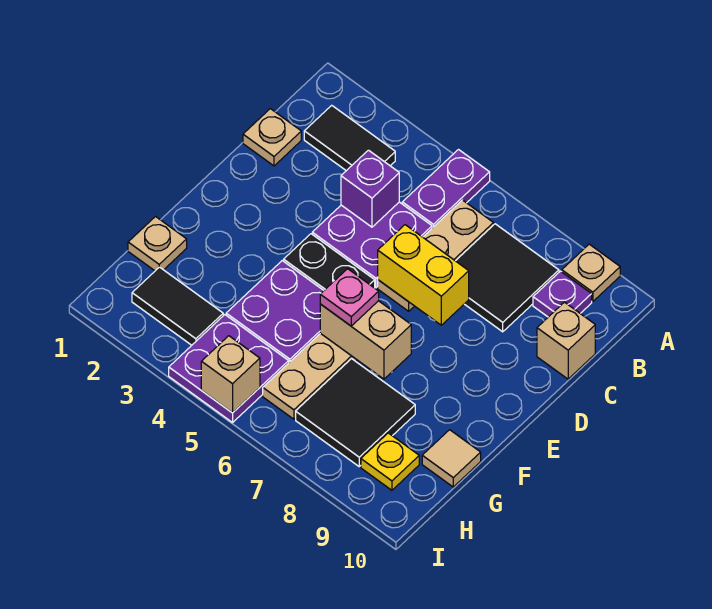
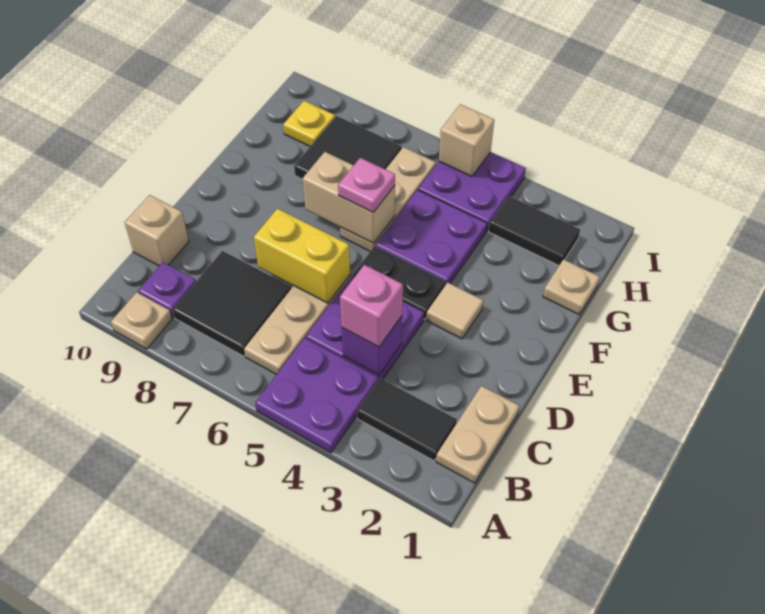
purple 1x2 plate [402,150,490,228] -> purple 2x2 plate [255,338,378,453]
tan 1x1 plate [243,109,301,166] -> tan 1x2 plate [436,386,519,483]
none -> pink 1x1 brick [340,265,403,347]
tan 1x1 tile [422,430,481,487] -> tan 1x1 tile moved to [426,283,483,339]

